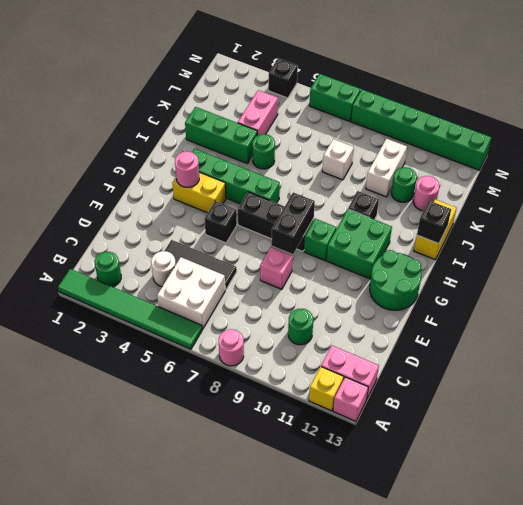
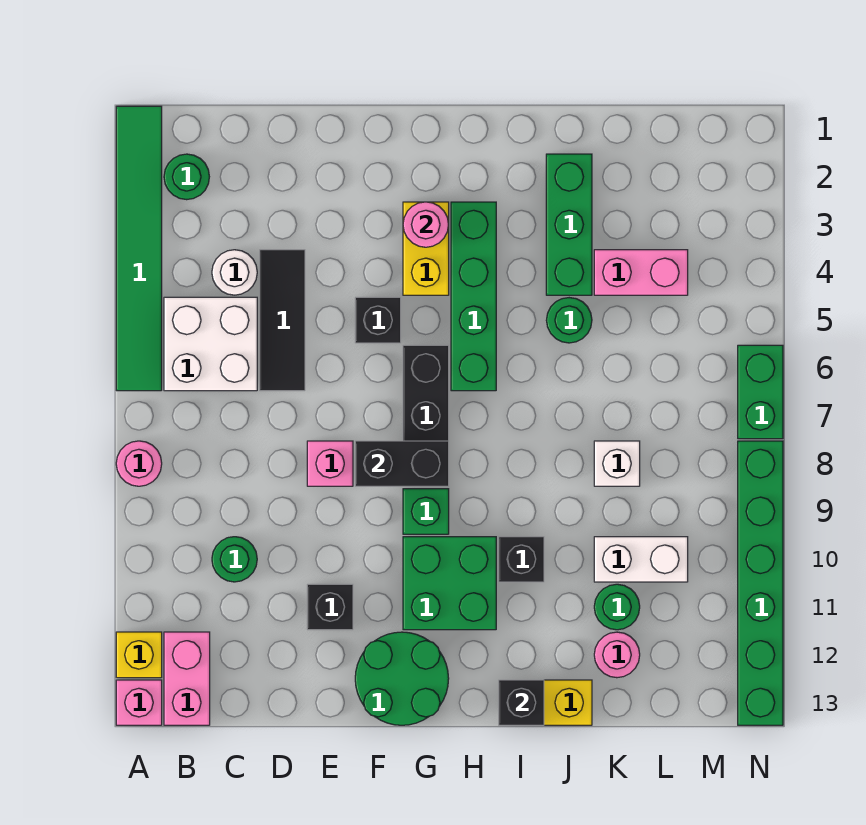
black 1x1 brick [268,58,298,98] -> black 1x1 brick moved to [307,584,353,630]

